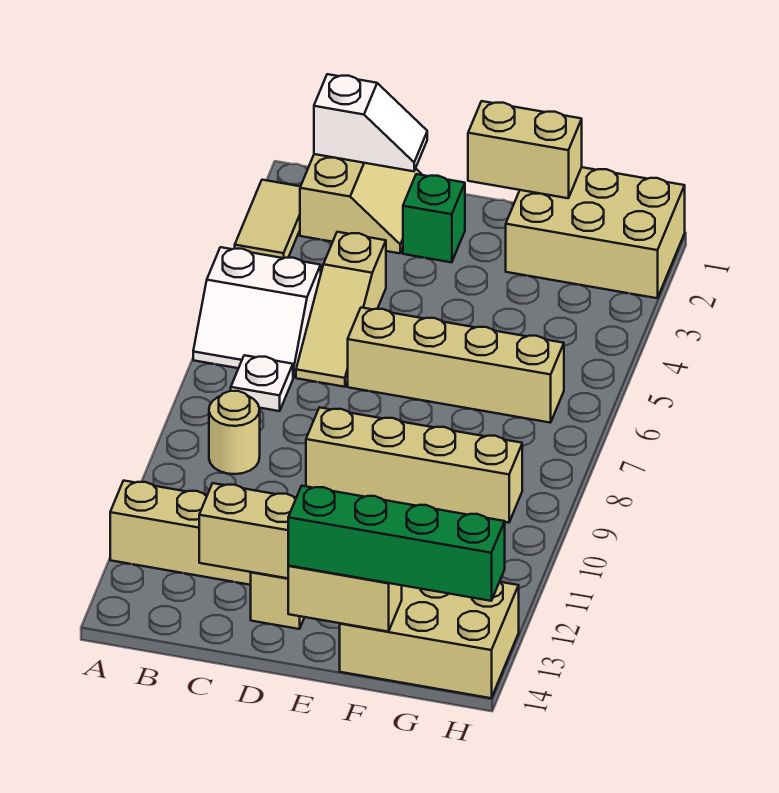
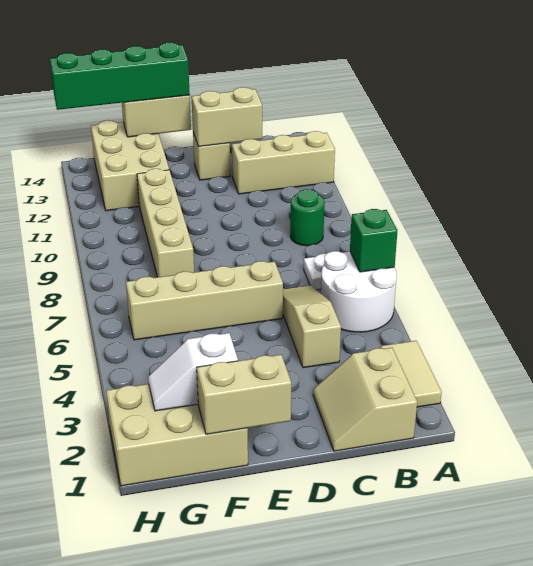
white 2x2 slope [193,247,321,378] -> white 2x2 round brick [321,251,397,332]
white 1x2 slope [314,74,427,171] -> white 1x2 slope moved to [148,333,238,411]
tan 1x1 round brick [209,391,260,474] -> green 1x1 round brick [290,189,325,246]
green 1x1 brick [403,174,465,262] -> green 1x1 brick moved to [350,209,398,272]
tan 1x4 brick [306,407,522,523] -> tan 1x4 brick turned to [137,169,194,277]
tan 2x3 brick [340,582,519,698] -> tan 2x3 brick turned to [91,120,169,211]

